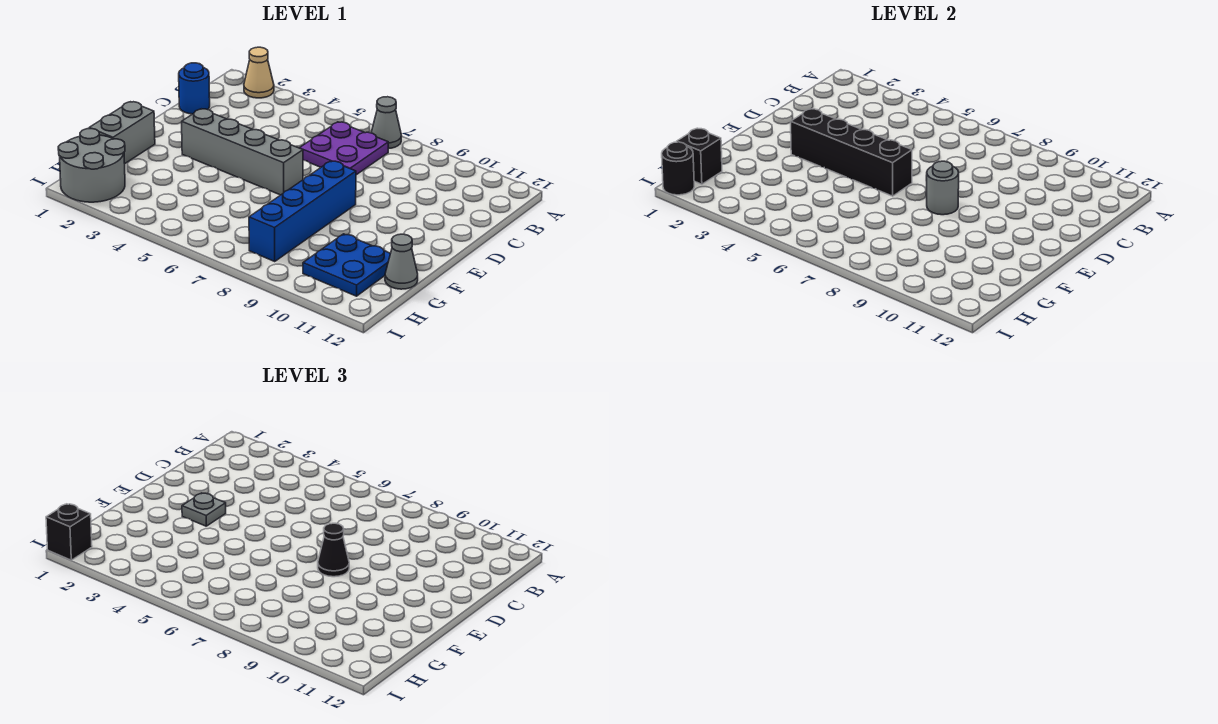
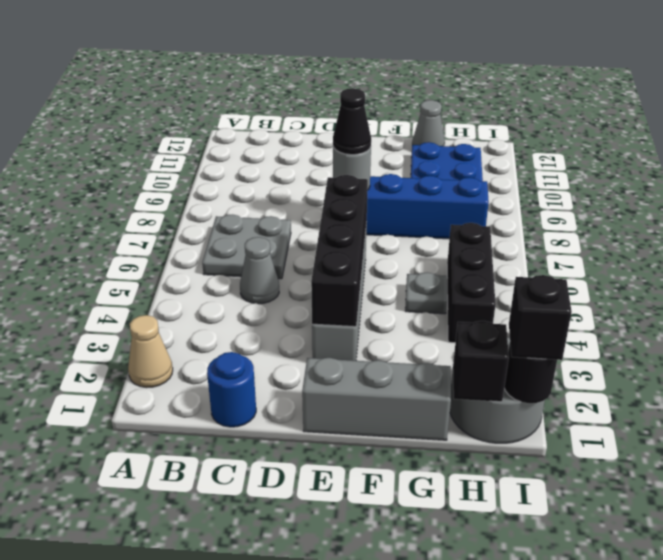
grey 1x1 cone [371,97,402,149] -> grey 1x1 cone moved to [240,237,279,304]
purple 2x2 plate [300,122,388,175] -> grey 2x2 plate [202,215,291,279]
grey 1x1 plate [182,493,226,526] -> grey 1x1 plate moved to [405,272,447,314]
grey 1x2 brick [89,102,155,163] -> grey 1x3 brick [302,358,451,440]
none -> black 1x3 brick [447,223,496,343]

